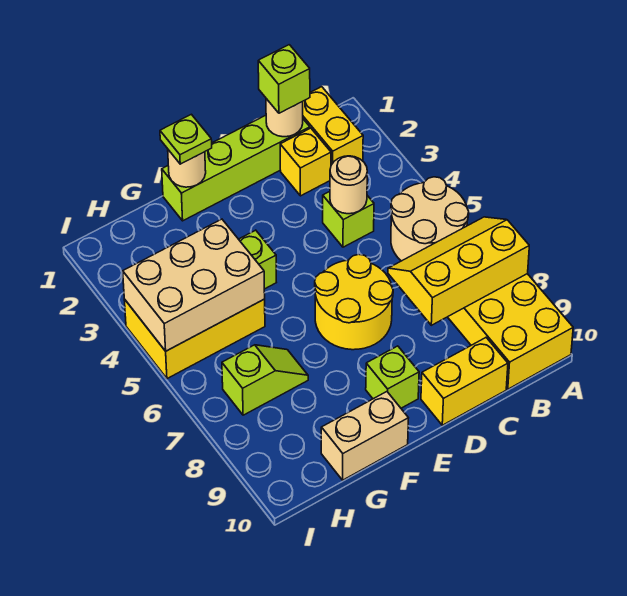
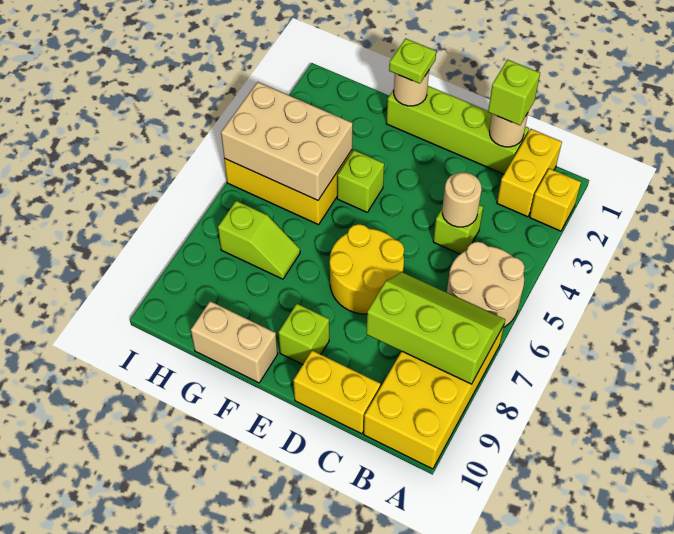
yellow 2x3 slope [388,217,529,325] -> lime 2x3 slope [366,272,505,384]
yellow 1x1 brick [280,128,331,196] -> yellow 1x1 brick moved to [530,168,581,231]

